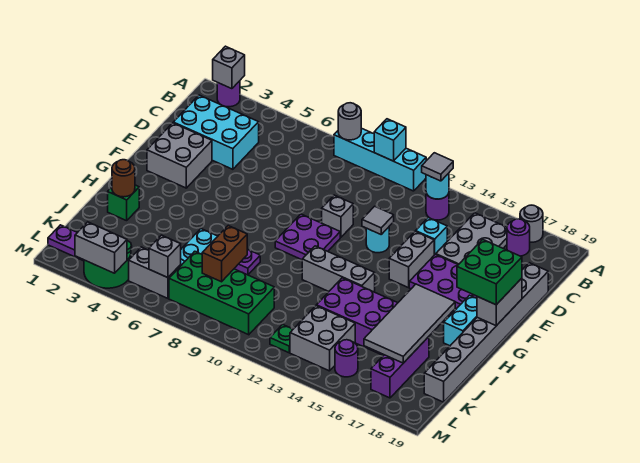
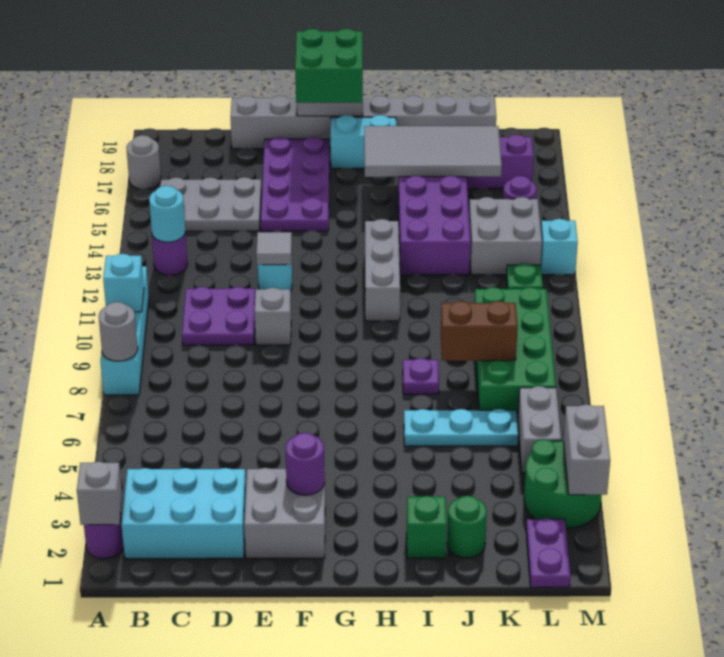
grey 1x1 tile [422,153,453,181] -> none
purple 1x1 round brick [507,219,530,256] -> purple 1x1 round brick moved to [285,433,325,495]
cyan 2x3 brick [173,95,259,169] -> cyan 2x3 brick turned to [122,468,246,559]
cyan 1x1 brick [416,218,447,255] -> cyan 1x1 brick moved to [541,219,578,275]
grey 1x2 brick [389,231,434,288] -> none
purple 2x2 plate [275,214,340,260] -> purple 2x2 plate moved to [182,287,256,345]
brown 1x1 round brick [112,160,135,197] -> none
none -> green 1x1 round brick [447,496,487,558]
grey 1x1 brick [149,235,181,278] -> none

